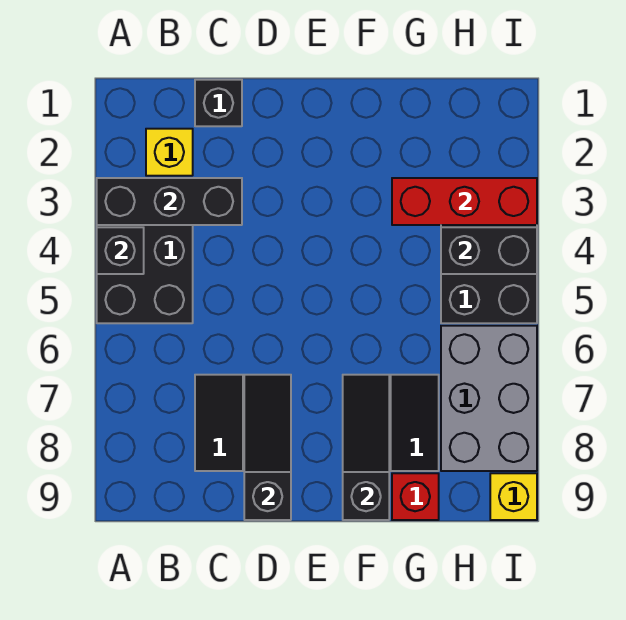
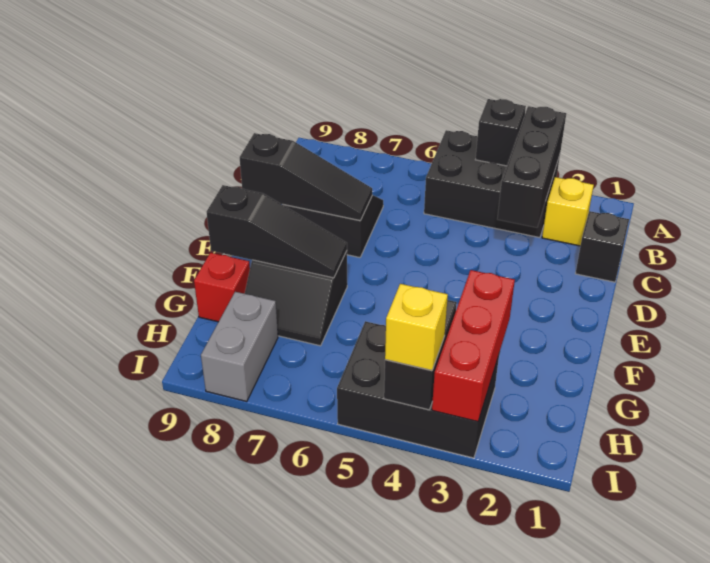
grey 2x3 brick [441,326,537,471] -> grey 1x2 brick [201,292,278,402]
yellow 1x1 brick [490,473,537,520] -> yellow 1x1 brick moved to [385,284,448,371]

